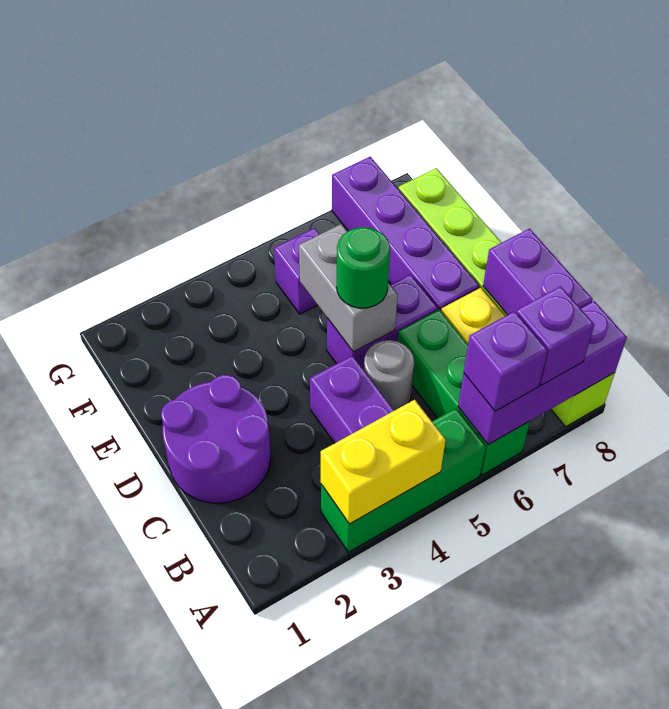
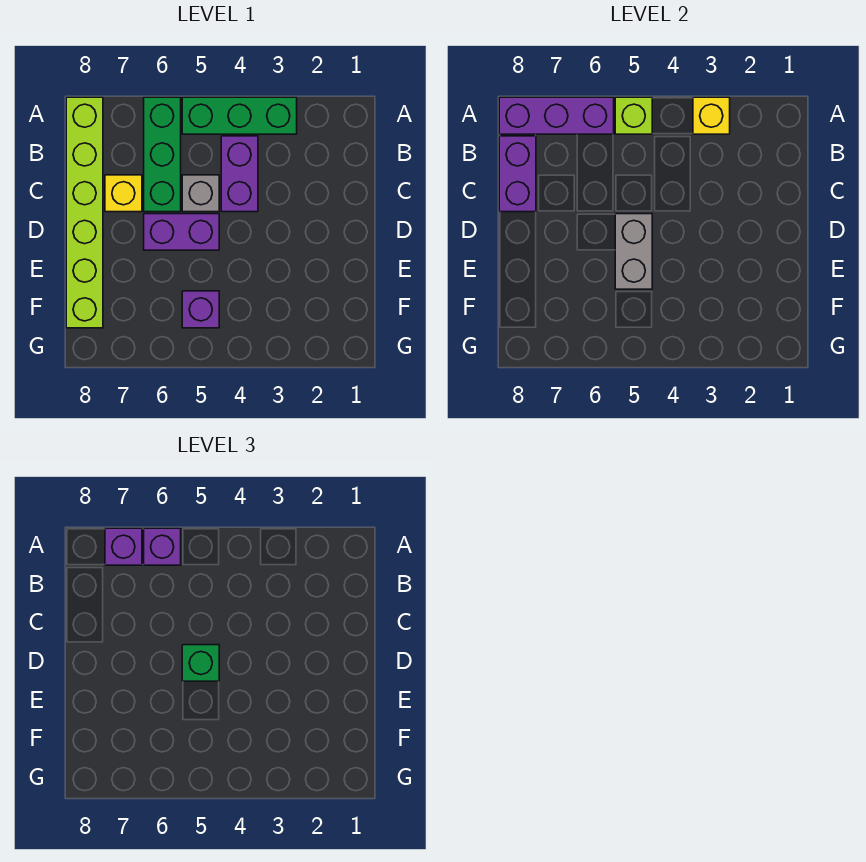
yellow 1x2 brick [321,400,446,524] -> yellow 1x1 brick [693,97,730,134]
none -> lime 1x1 brick [615,97,652,134]
purple 2x2 round brick [161,375,271,503] -> none
grey 1x1 round brick [364,340,414,411] -> grey 1x1 brick [182,175,219,212]
green 1x1 round brick [337,227,390,308] -> green 1x1 brick [182,645,219,681]
purple 1x4 brick [332,157,479,311] -> none

